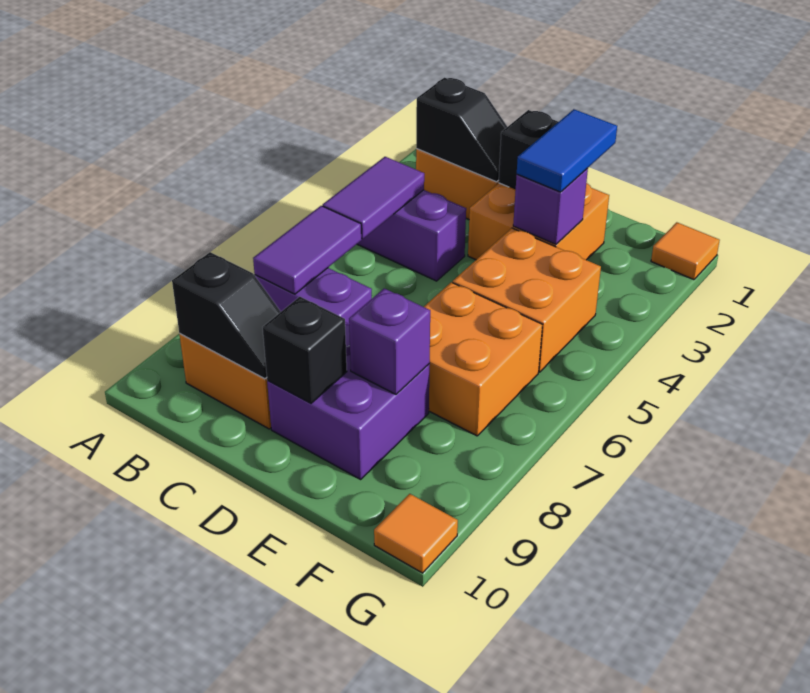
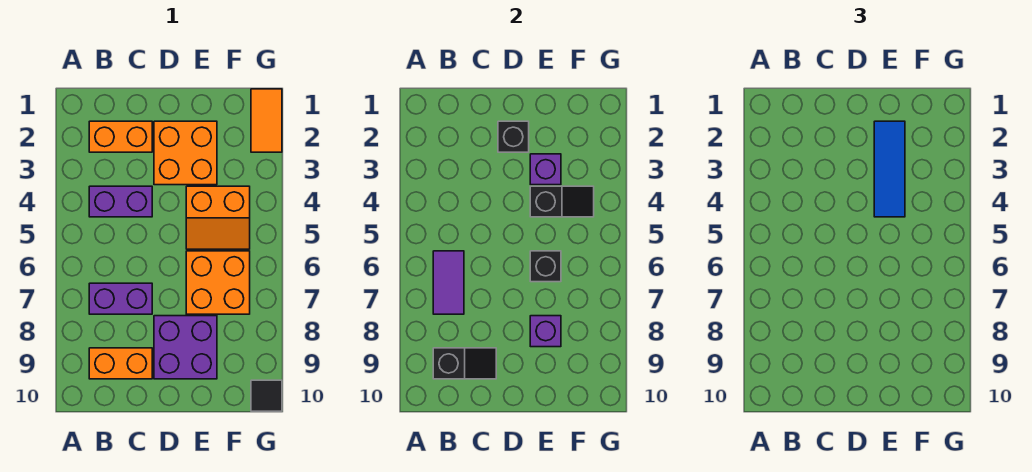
black 1x2 slope [416,78,507,182] -> black 1x2 slope moved to [530,186,594,217]
purple 1x2 tile [323,157,424,239] -> none
black 1x1 brick [263,297,347,403] -> black 1x1 brick moved to [530,251,561,282]
blue 1x2 tile [517,109,617,192] -> blue 1x3 tile [874,121,905,217]
orange 2x2 brick [453,228,601,372] -> orange 2x2 slope [186,186,250,249]
orange 1x1 tile [651,222,720,280] -> orange 1x2 tile [251,89,282,152]
orange 1x1 tile [374,494,458,573] -> black 1x1 tile [251,380,282,411]

